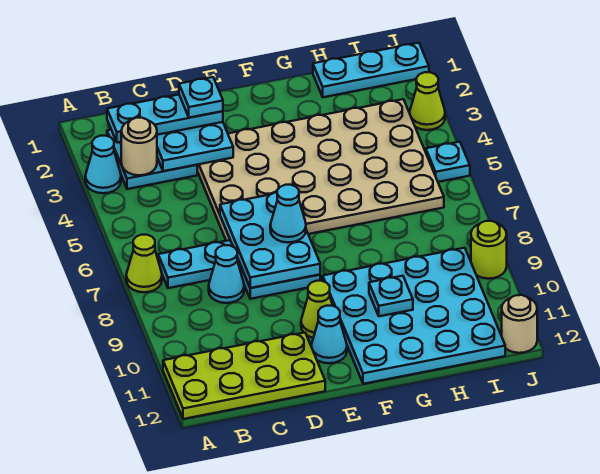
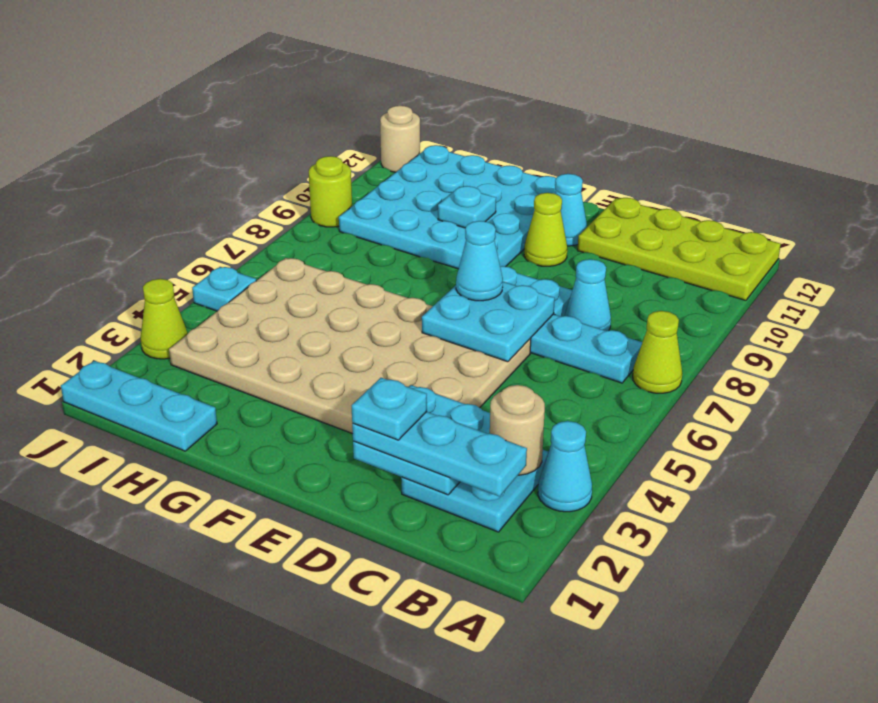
cyan 2x3 plate [220,193,320,288] -> cyan 2x2 plate [422,282,555,362]

